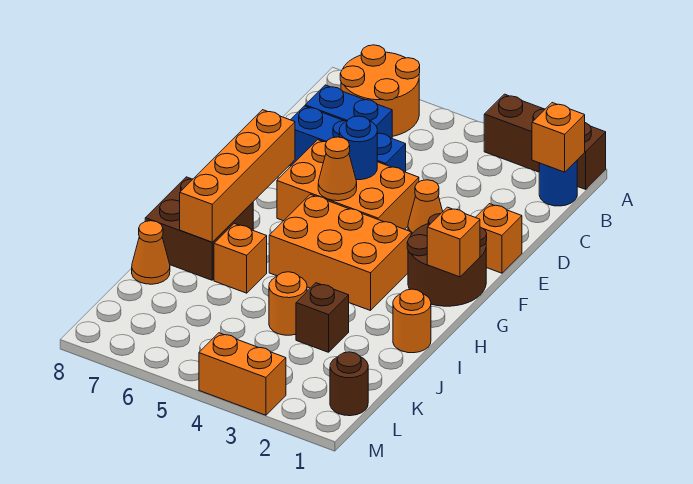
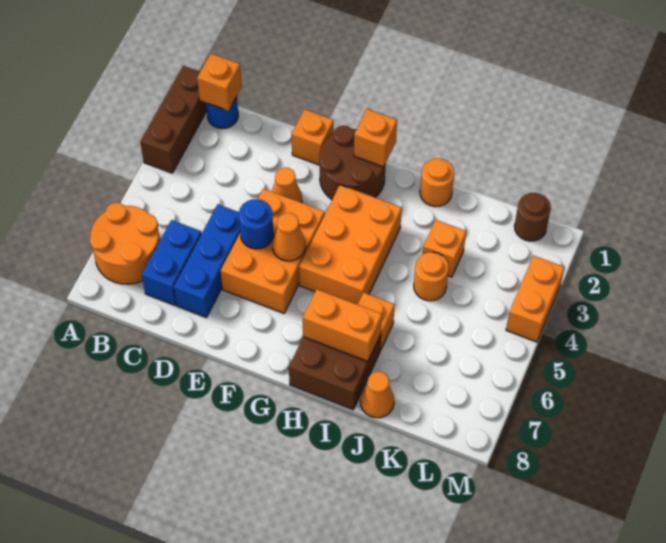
orange 1x4 brick [180,110,295,242] -> orange 1x2 brick [303,289,382,362]
brown 1x1 brick [296,283,349,352] -> orange 1x1 brick [423,220,466,277]

